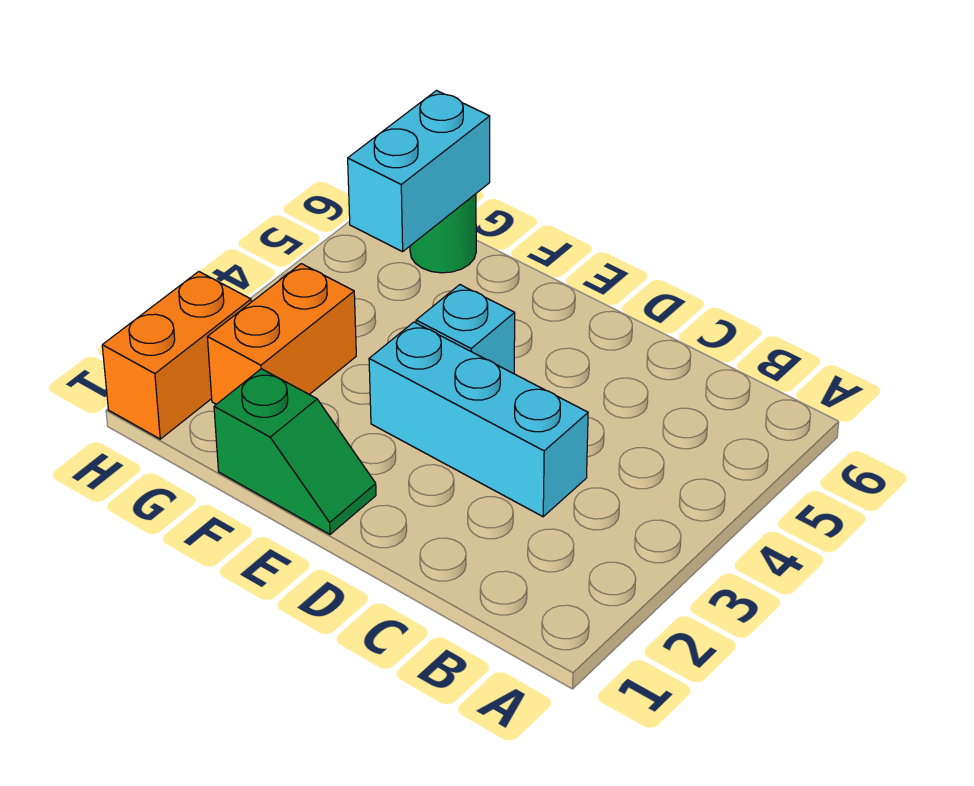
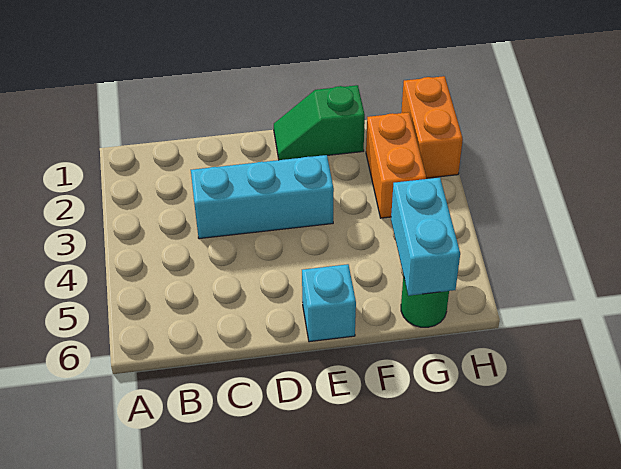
cyan 1x1 brick [416,285,515,374] -> cyan 1x1 brick moved to [302,264,356,342]

